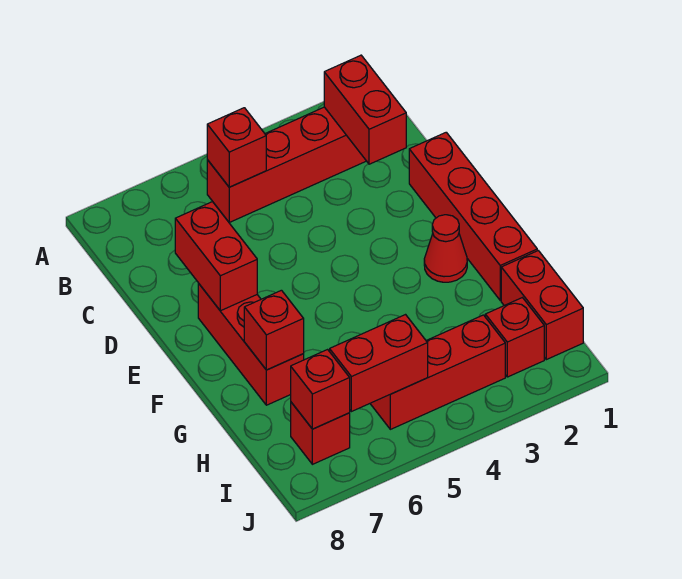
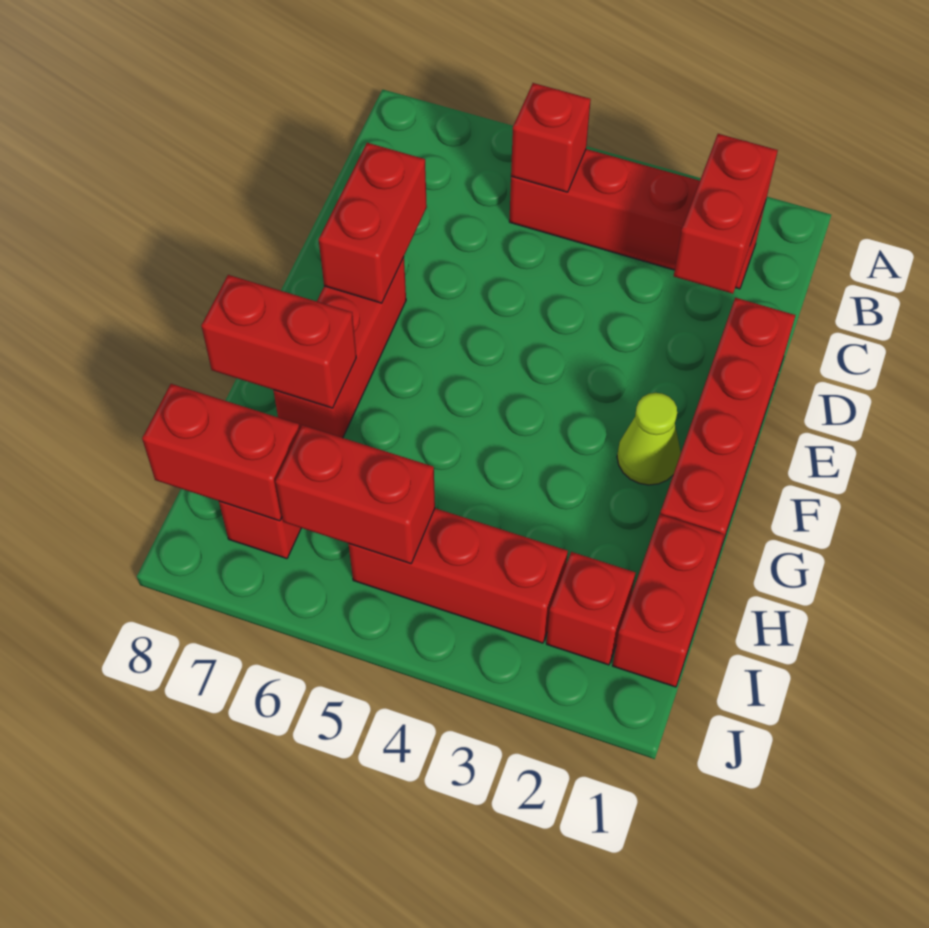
red 1x1 cone [424,215,467,282] -> lime 1x1 cone [617,393,681,485]
red 1x1 brick [244,290,304,370] -> red 1x2 brick [201,275,356,408]
red 1x1 brick [291,350,350,429] -> red 1x2 brick [142,384,300,521]

